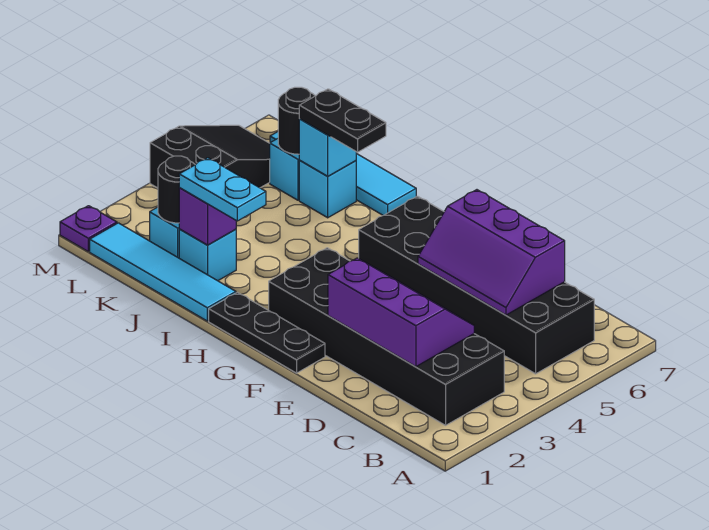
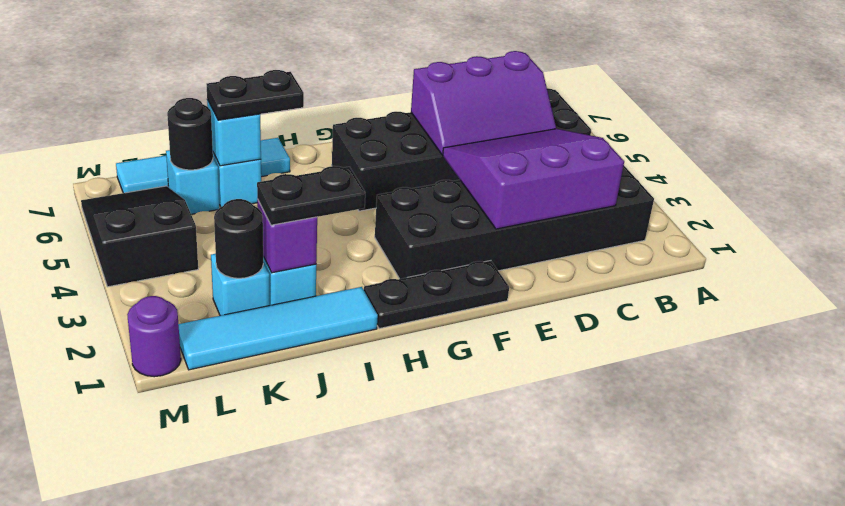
purple 2x3 slope [328,258,474,367] -> purple 3x3 slope [443,129,624,229]
cyan 1x2 plate [179,158,266,221] -> black 1x2 plate [257,166,365,225]
purple 1x1 plate [60,206,117,251] -> purple 1x1 round brick [127,296,181,377]

